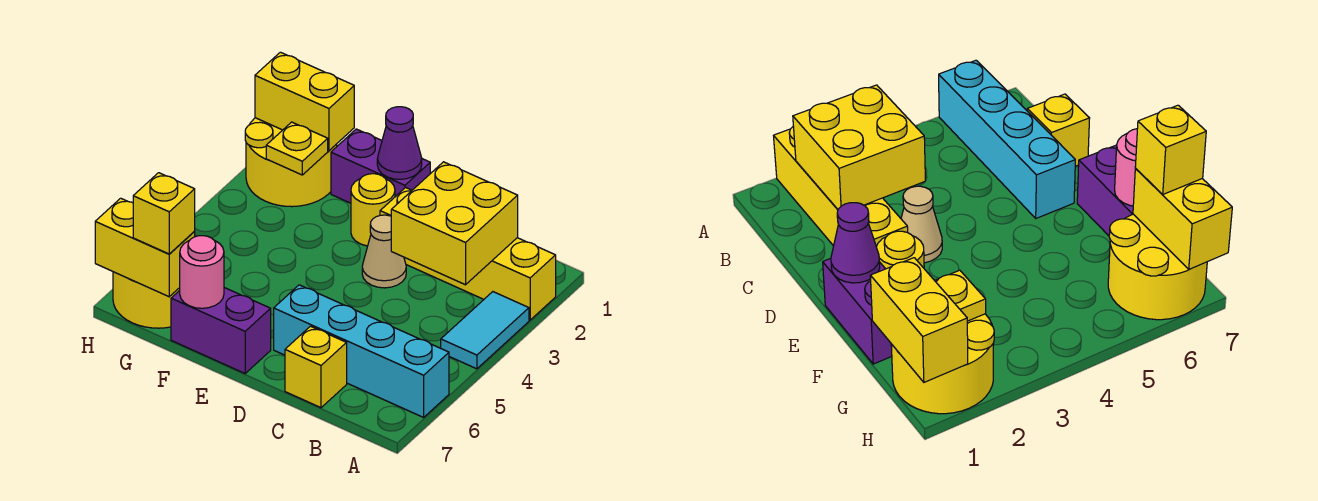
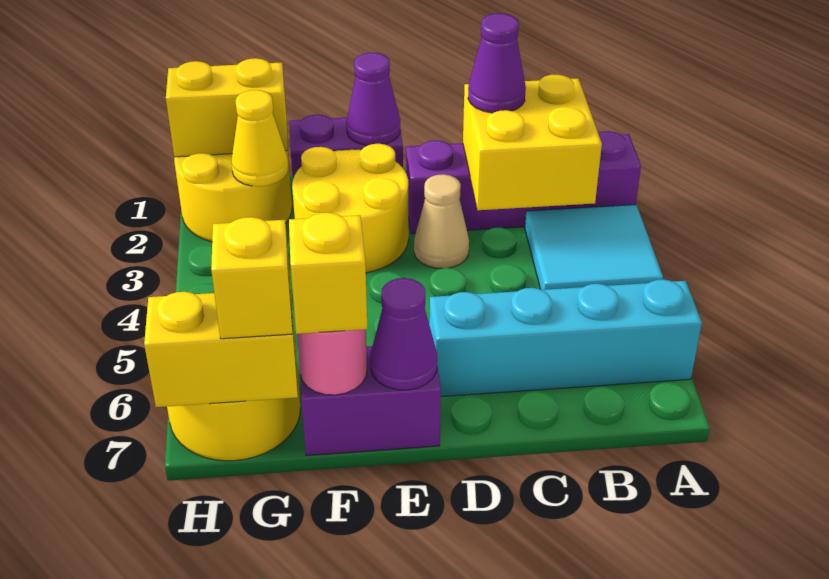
yellow 1x4 brick [380,188,556,320] -> purple 1x4 brick [406,131,641,234]
cyan 1x2 tile [441,292,529,369] -> cyan 2x2 tile [525,205,663,290]
none -> purple 1x1 cone [468,13,526,113]
yellow 1x1 brick [285,326,347,408] -> yellow 1x1 brick moved to [289,213,368,334]
yellow 1x1 round brick [351,174,395,246] -> yellow 2x2 round brick [292,144,409,273]
none -> purple 1x1 cone [370,278,437,390]
yellow 1x1 plate [266,122,328,175] -> yellow 1x1 cone [231,90,288,186]

